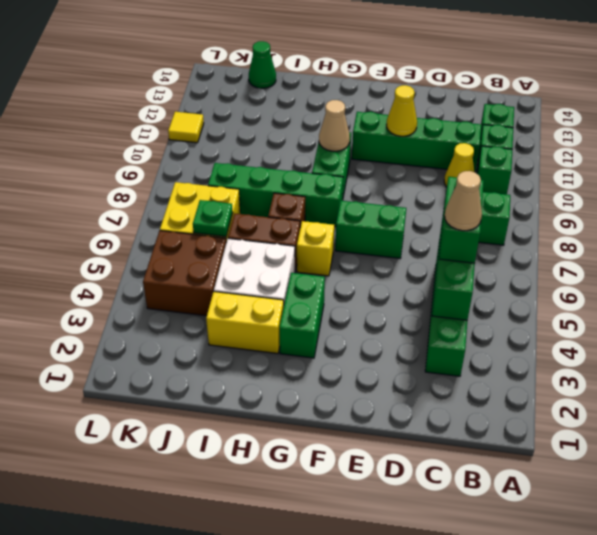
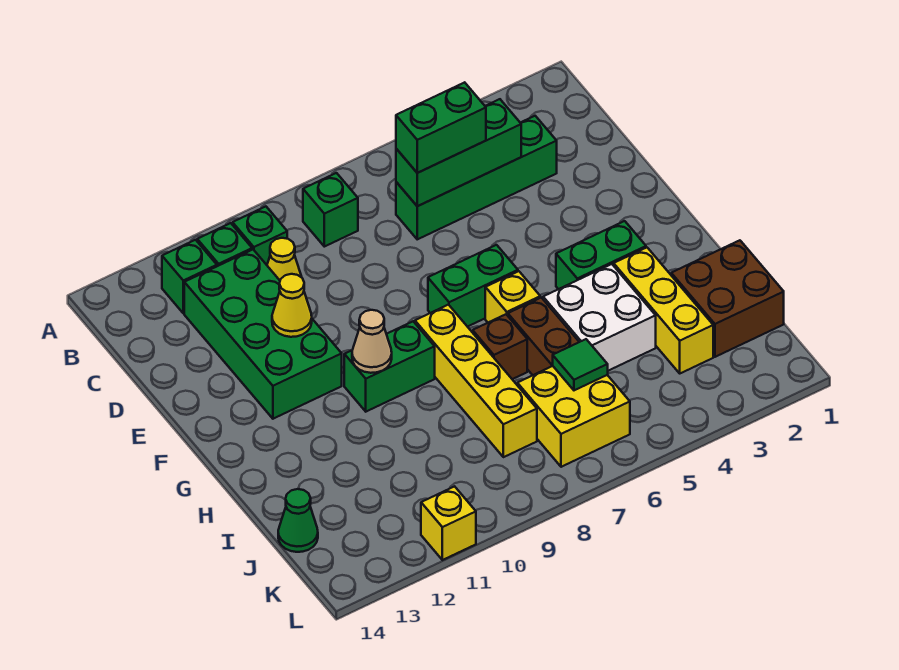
tan 1x1 cone [445,171,482,231] -> none
green 1x4 brick [352,112,481,172] -> green 2x4 brick [184,250,342,419]
green 1x2 brick [335,200,406,258] -> green 1x2 brick turned to [428,245,518,327]
green 1x4 brick [208,163,343,226] -> yellow 1x4 brick [415,305,537,457]
yellow 1x2 brick [206,292,284,354] -> yellow 1x3 brick [614,248,713,373]
brown 2x2 brick [143,231,226,316] -> brown 2x2 brick moved to [671,240,784,357]
green 1x1 plate [193,200,233,237] -> green 1x1 tile [553,339,608,390]
yellow 1x1 tile [168,112,204,143] -> yellow 1x1 brick [421,486,476,560]

